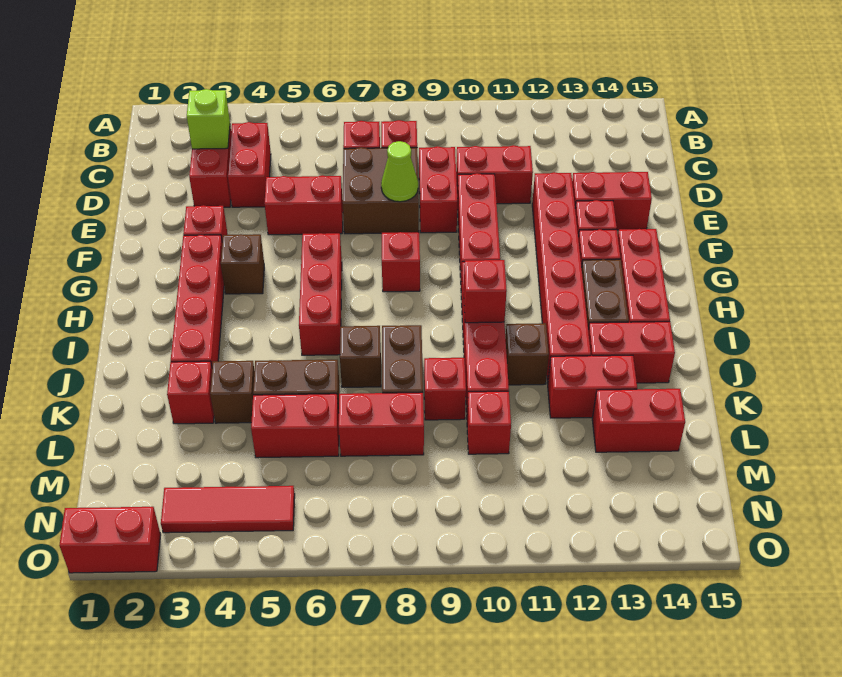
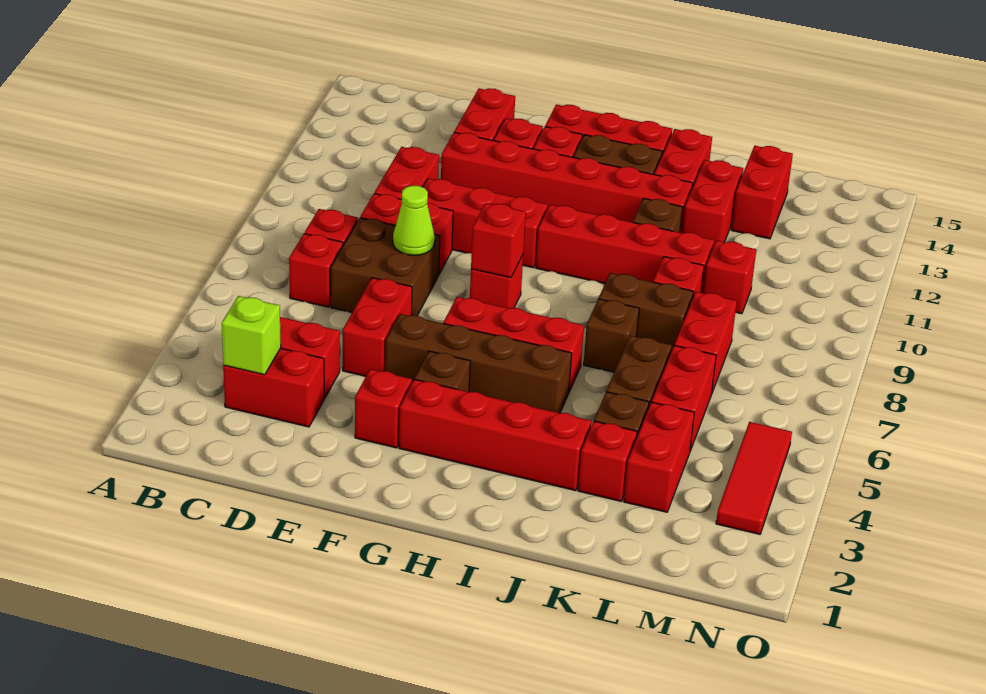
none -> brown 1x4 brick [385,314,572,413]
red 1x1 brick [464,260,507,323] -> red 1x1 brick moved to [471,203,526,278]
red 1x2 brick [59,507,161,573] -> red 1x2 brick moved to [624,402,694,512]

